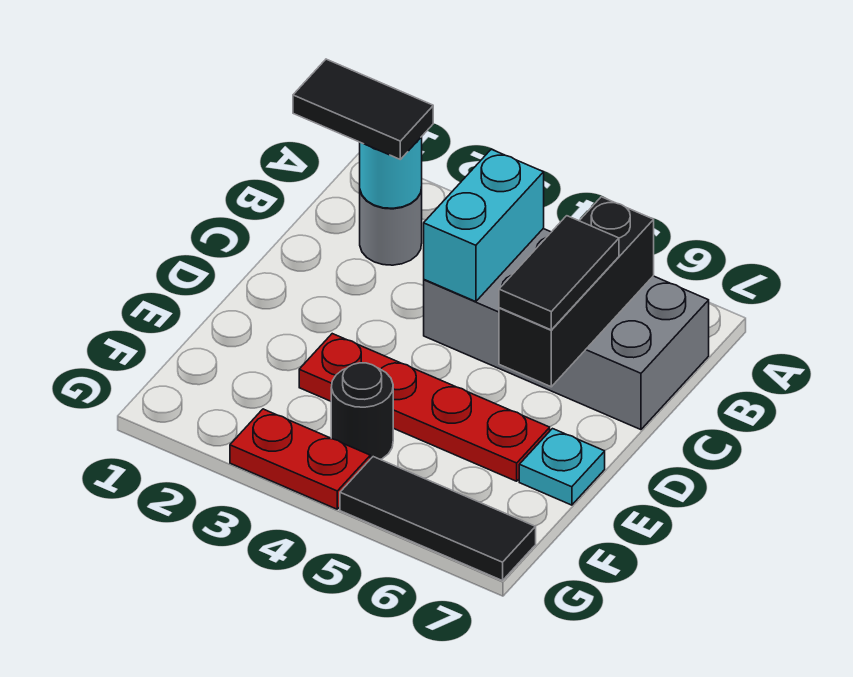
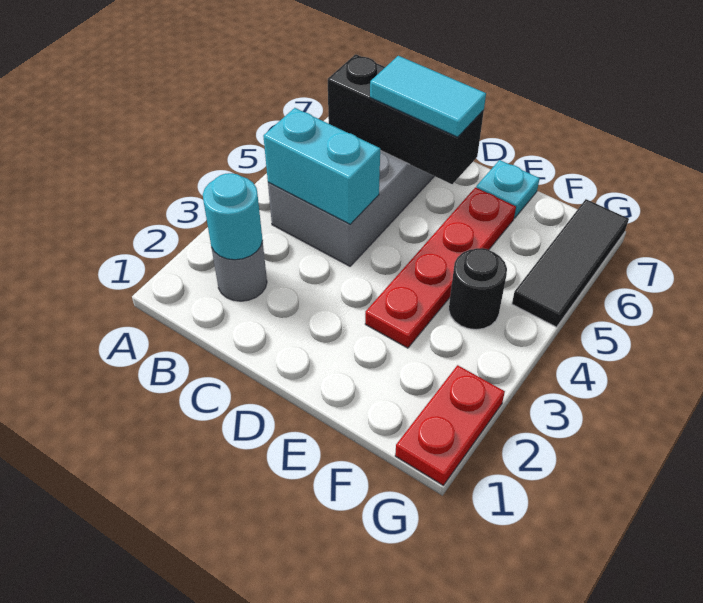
black 1x2 tile [293,59,433,159] -> none
black 1x2 tile [499,216,619,330] -> cyan 1x2 tile [370,56,486,137]
red 1x2 plate [230,409,370,509] -> red 1x2 plate moved to [395,365,505,485]

